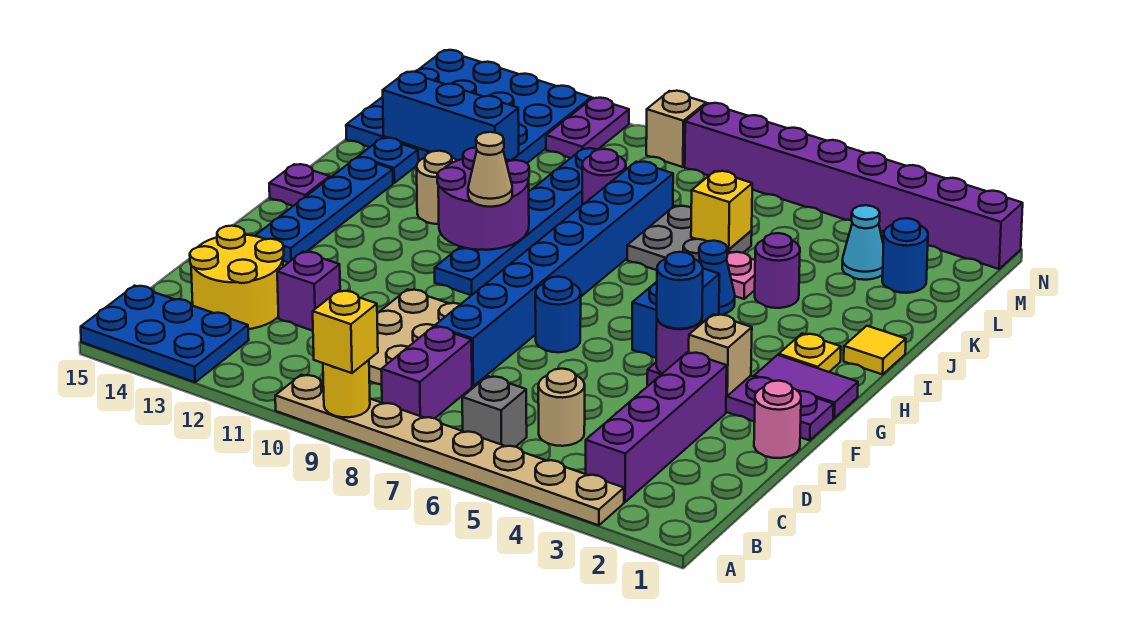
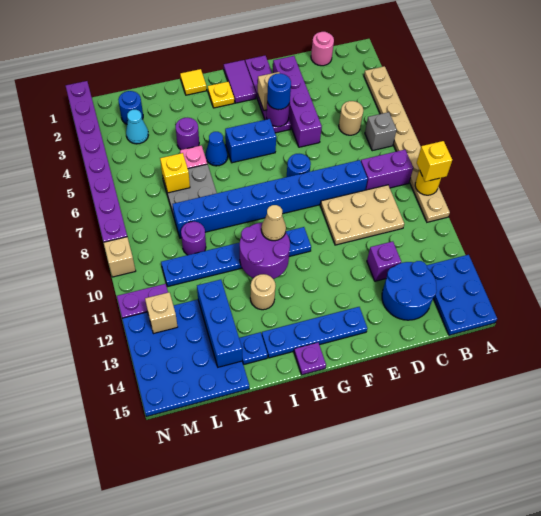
purple 1x4 brick [586,352,727,502] -> purple 1x4 brick turned to [273,56,322,147]
yellow 2x2 round brick [190,226,284,329] -> blue 2x2 round brick [382,261,437,320]
pink 1x1 round brick [754,381,801,458] -> pink 1x1 round brick moved to [311,32,334,66]
none -> tan 1x1 brick [145,292,178,334]

